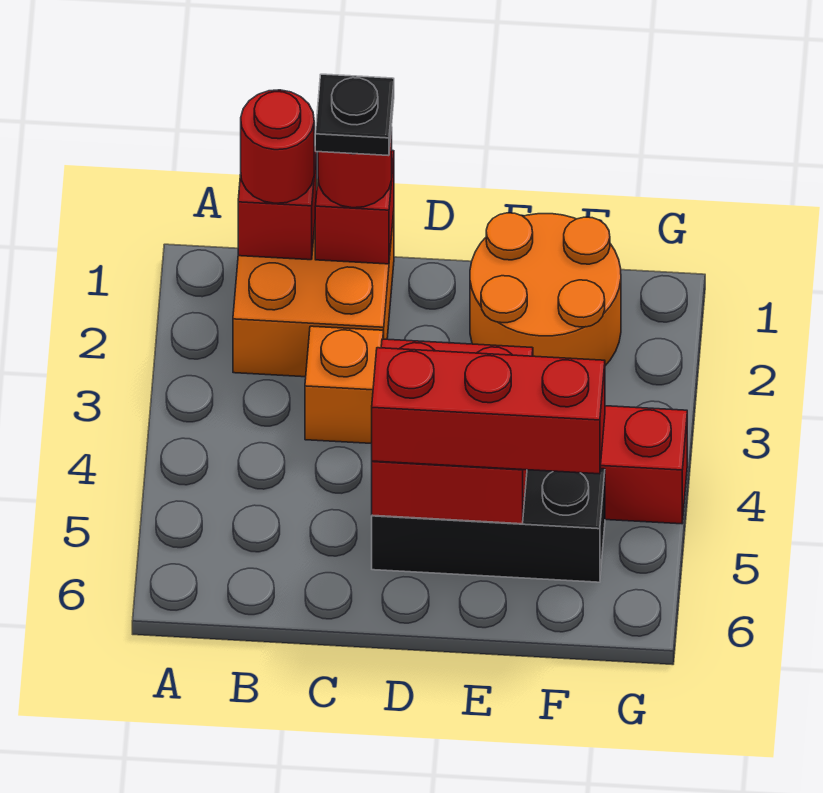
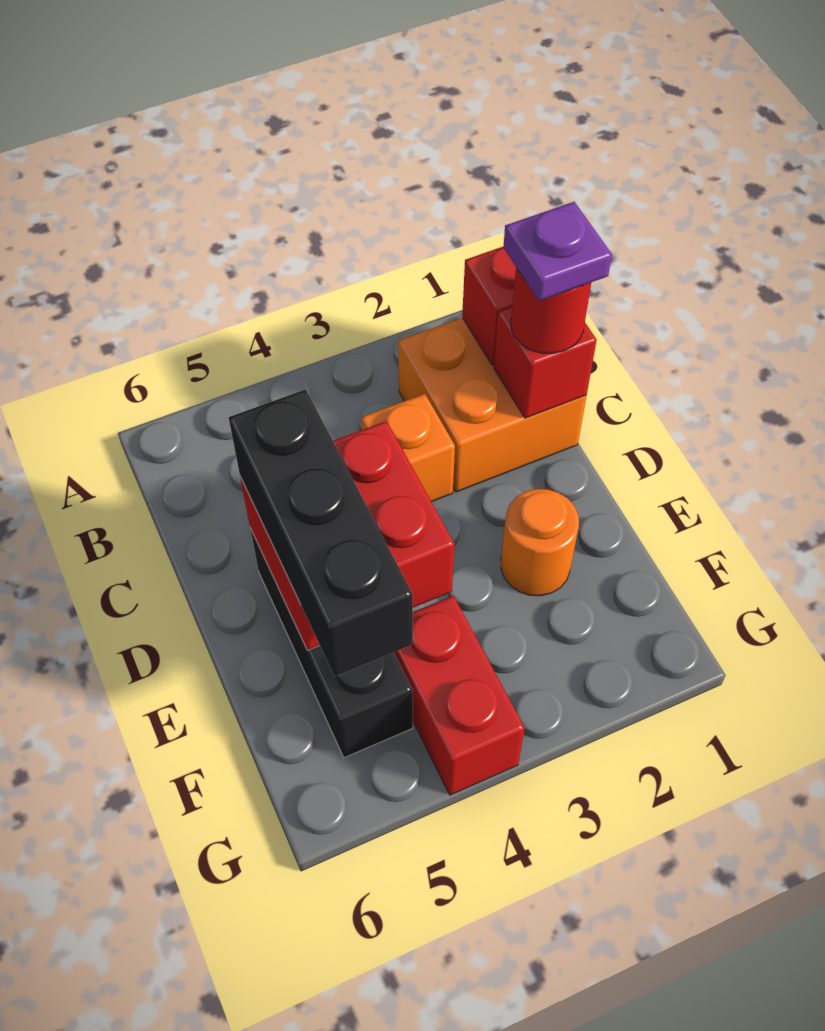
red 1x1 round brick [241,90,314,203] -> none
black 1x1 plate [315,74,394,156] -> purple 1x1 plate [503,202,612,301]
red 1x3 brick [372,348,605,474] -> black 1x3 brick [229,389,413,676]
orange 2x2 round brick [470,213,621,366] -> orange 1x1 round brick [501,489,579,596]

